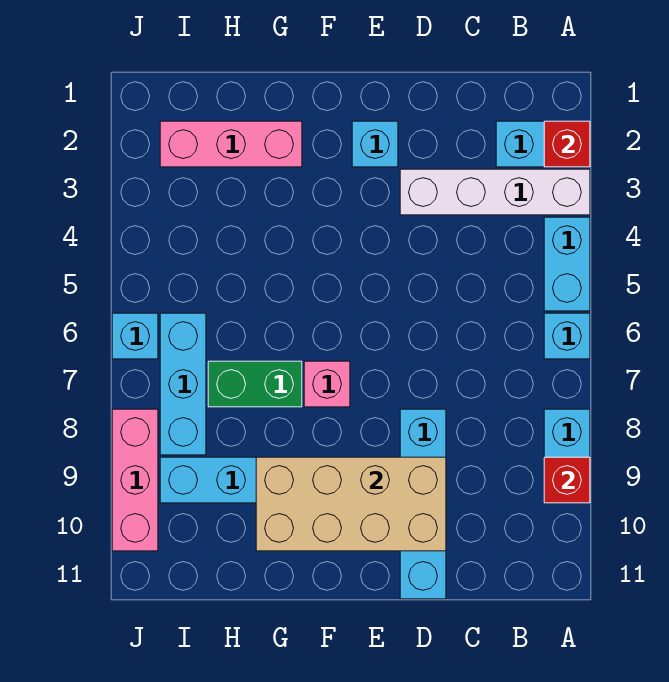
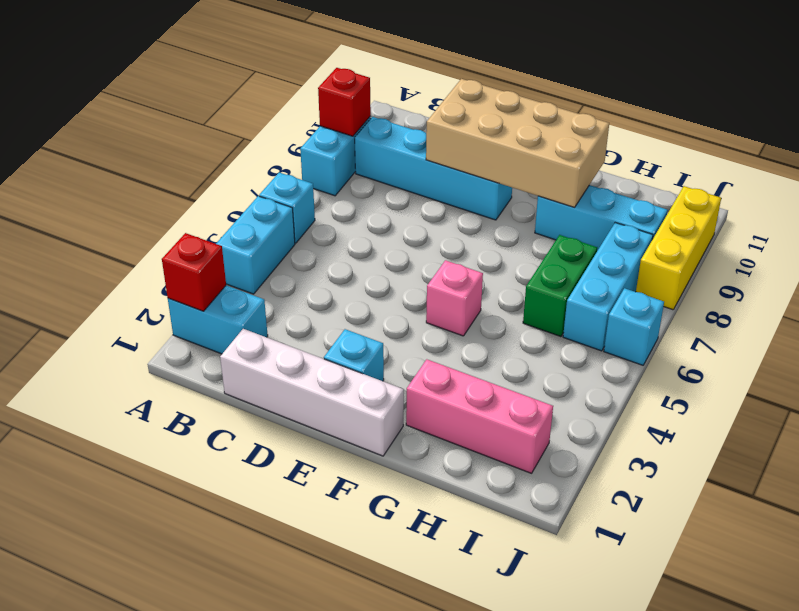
white 1x4 brick [400,169,590,215] -> white 1x4 brick moved to [220,329,404,456]
cyan 1x4 brick [400,409,446,599] -> cyan 1x4 brick turned to [355,117,512,220]
pink 1x1 brick [304,361,350,407] -> pink 1x1 brick moved to [426,260,483,336]
green 1x2 brick [208,361,302,407] -> green 1x2 brick turned to [523,235,597,337]
pink 1x3 brick [112,409,158,551] -> yellow 1x3 brick [636,186,721,310]

